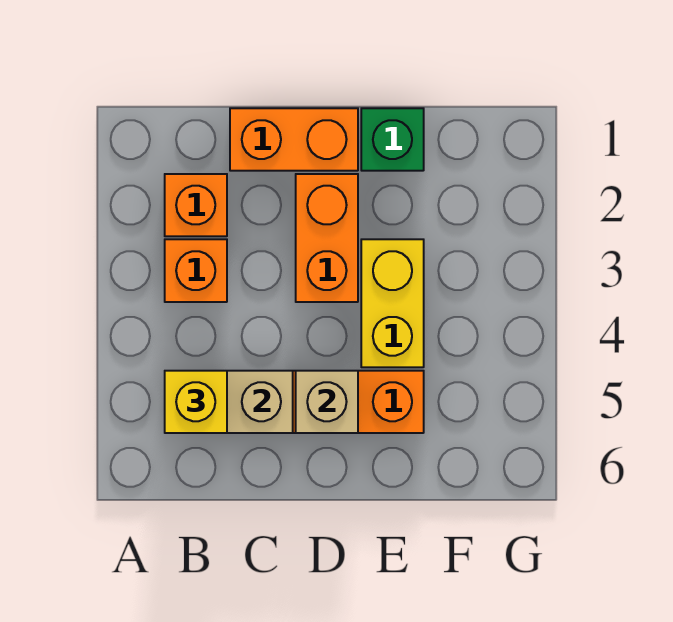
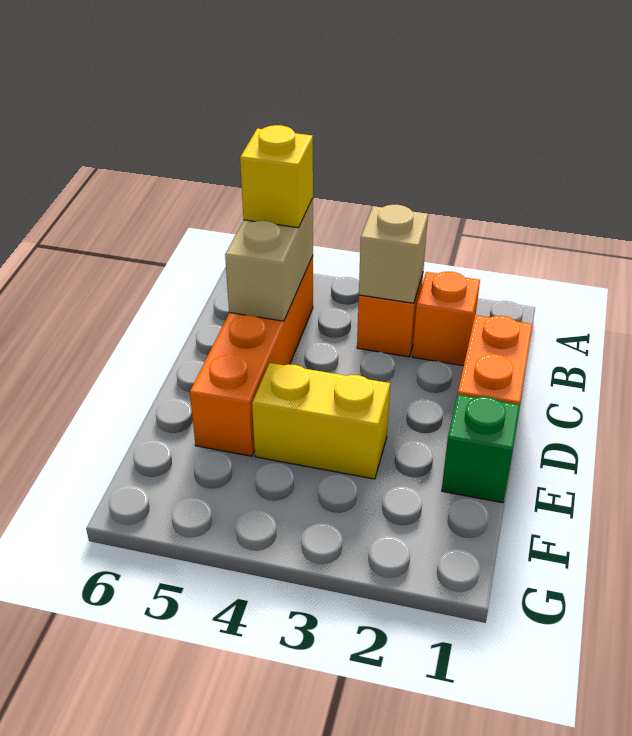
orange 1x2 brick [296,174,358,302] -> none
tan 1x1 brick [296,371,358,433] -> tan 1x1 brick moved to [359,205,428,303]

